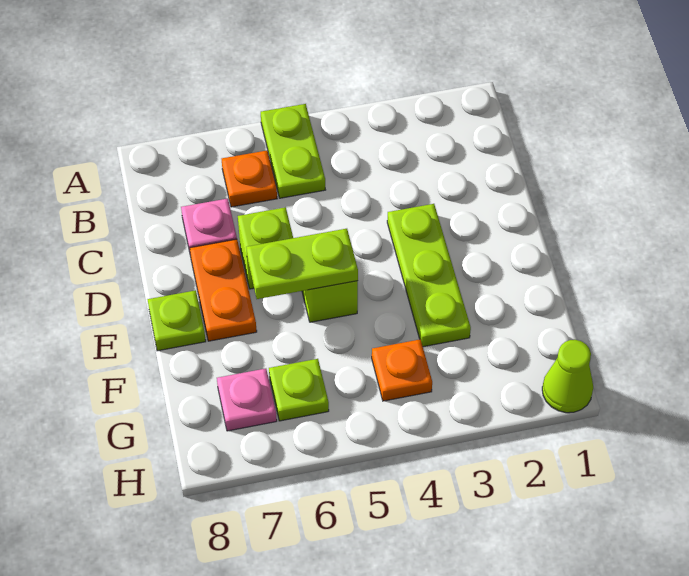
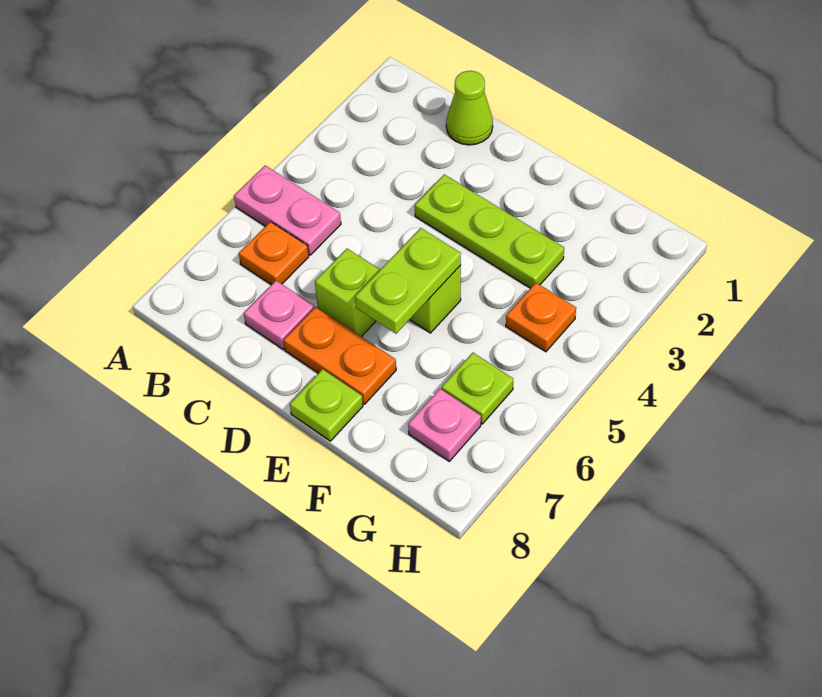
lime 1x2 plate [261,104,325,198] -> pink 1x2 plate [234,166,341,255]
lime 1x1 cone [542,340,593,413] -> lime 1x1 cone moved to [446,71,493,145]

